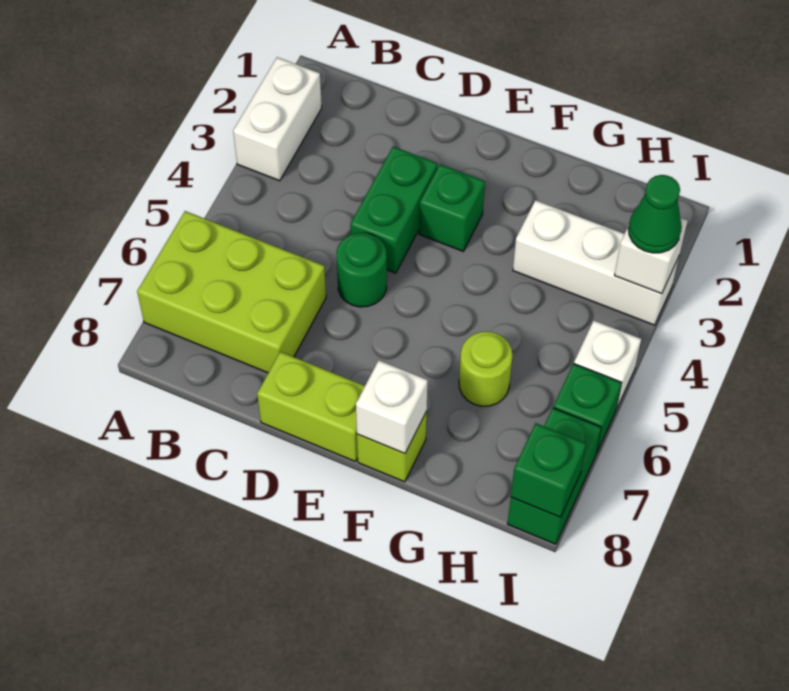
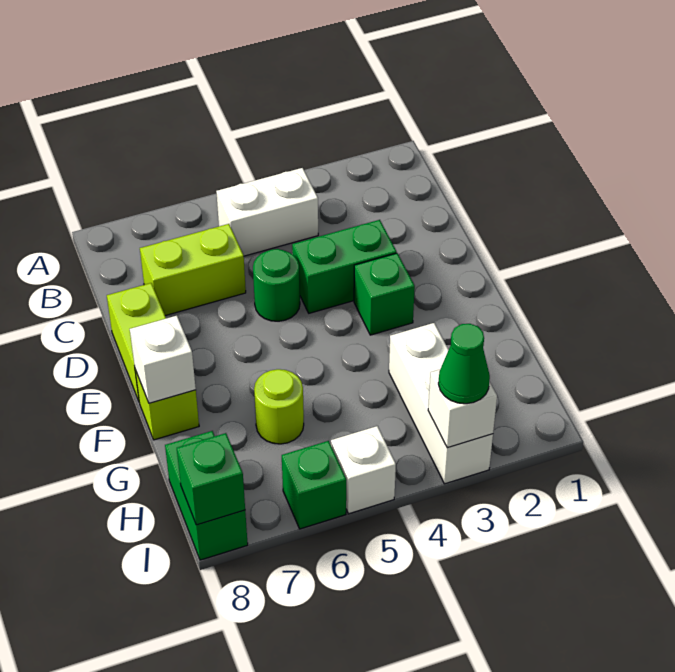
white 1x2 brick [233,57,322,181] -> white 1x2 brick moved to [216,168,318,256]
lime 2x3 brick [137,211,326,373] -> lime 1x2 brick [140,224,246,316]
green 1x2 brick [508,408,601,544] -> green 1x2 brick turned to [165,431,248,560]

